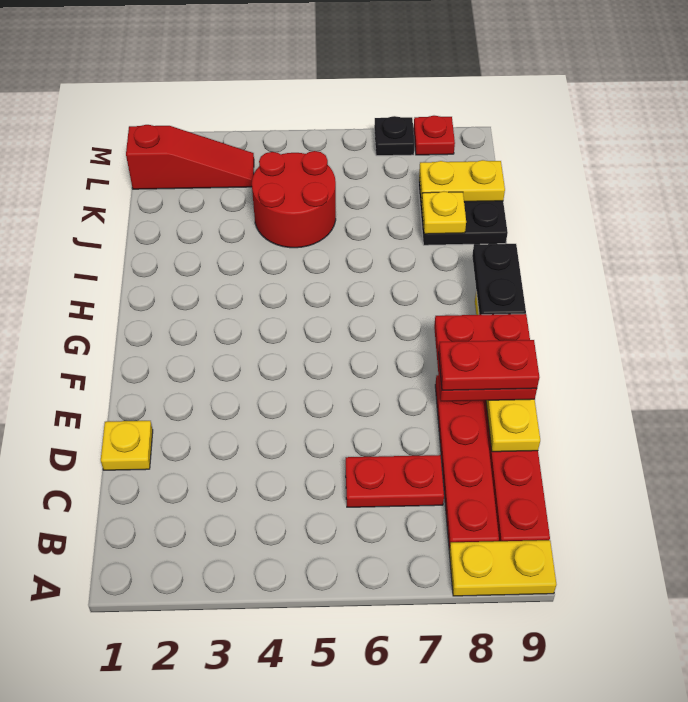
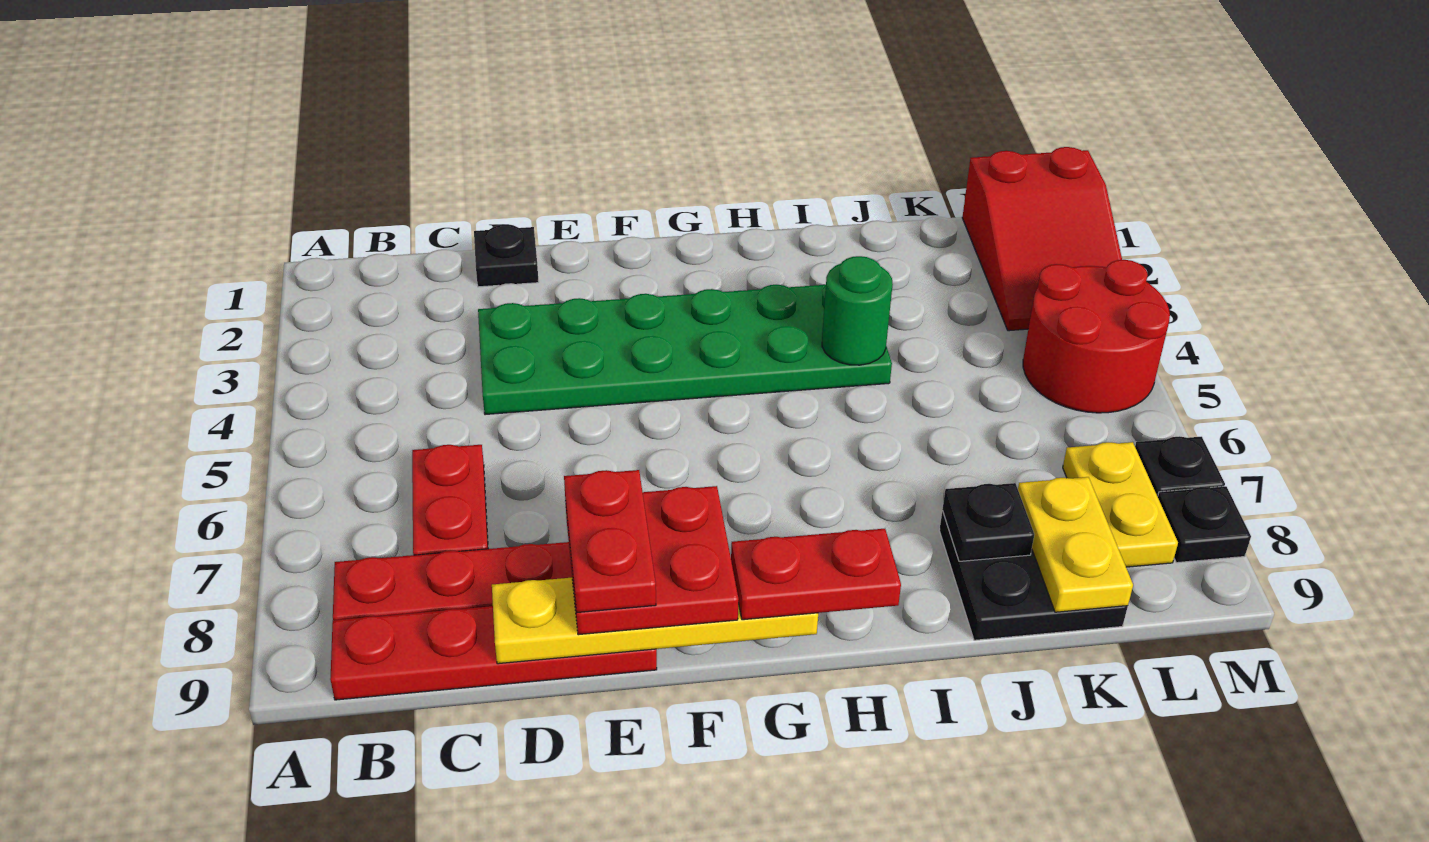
yellow 1x2 plate [449,540,556,596] -> yellow 1x2 plate moved to [1063,442,1178,567]
yellow 1x1 plate [101,421,153,470] -> black 1x1 plate [474,225,539,287]
none -> green 2x6 plate [478,285,892,415]
black 1x2 plate [472,244,526,315] -> red 1x2 plate [731,529,901,620]
none -> green 1x1 round brick [822,256,893,365]
red 2x2 round brick [252,151,336,248] -> red 2x2 round brick moved to [1023,260,1170,413]
yellow 1x1 plate [422,192,466,234] -> black 1x1 plate [942,483,1034,561]
red 1x3 slope [126,125,254,189] -> red 2x3 slope [962,147,1122,331]
red 1x1 plate [414,116,455,155] -> black 1x1 plate [1158,486,1251,563]

